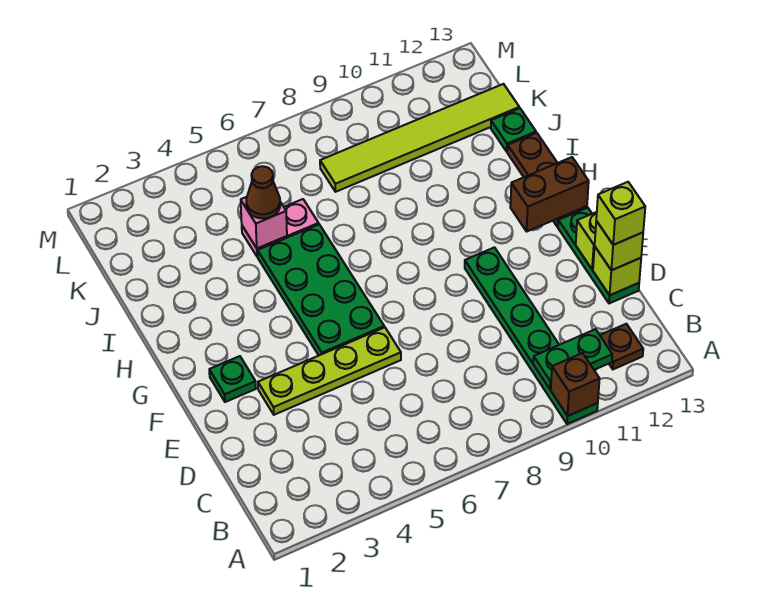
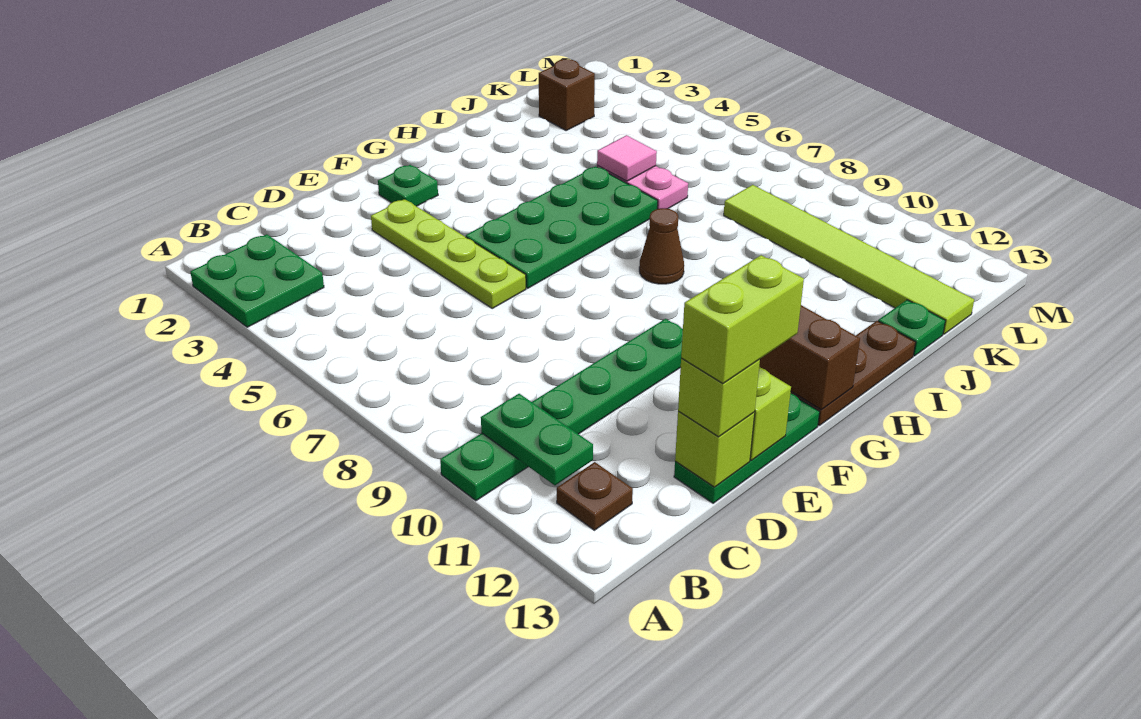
none -> green 2x2 plate [190,234,324,327]
brown 1x1 brick [551,353,600,416] -> brown 1x1 brick moved to [539,59,595,130]
lime 1x1 brick [596,182,645,245] -> lime 1x2 brick [681,255,804,384]
pink 1x1 brick [241,197,287,248] -> pink 1x1 tile [597,135,657,181]
brown 1x1 cone [246,166,280,218] -> brown 1x1 cone moved to [639,208,684,284]

